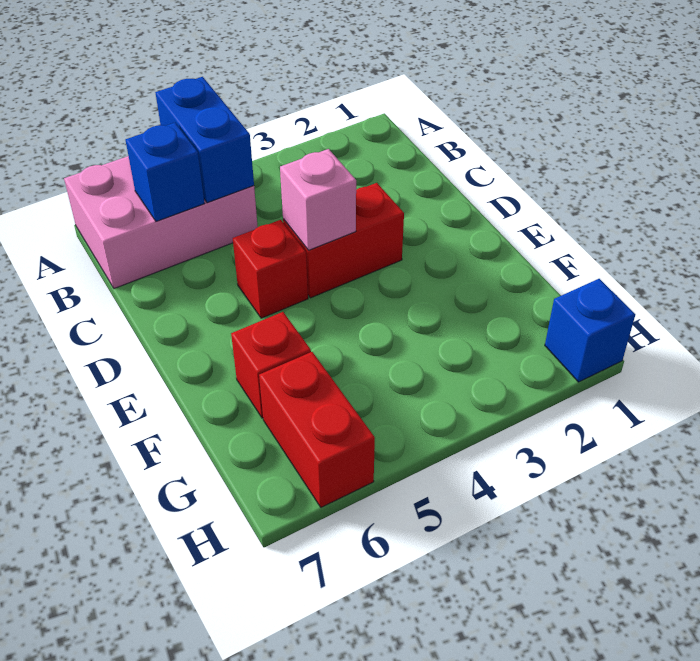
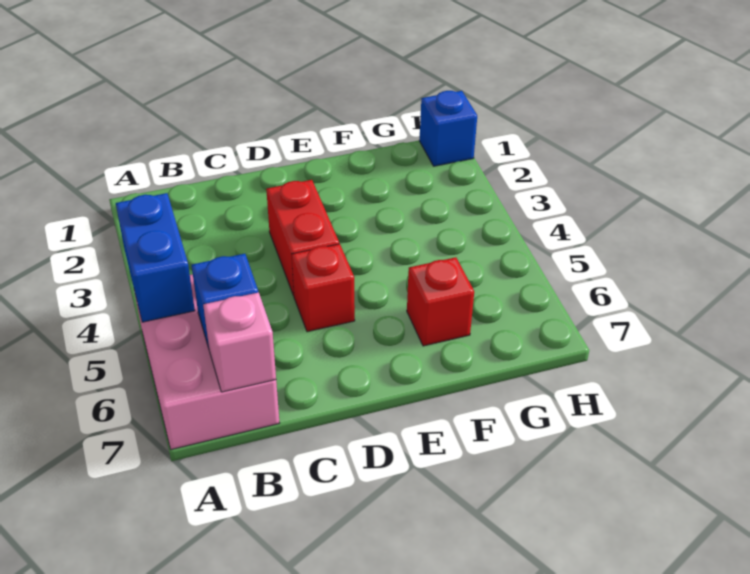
blue 1x2 brick [155,77,254,203] -> blue 1x2 brick turned to [116,193,195,322]
pink 1x1 brick [280,149,356,250] -> pink 1x1 brick moved to [203,292,276,392]
red 1x2 brick [259,352,375,507] -> none

